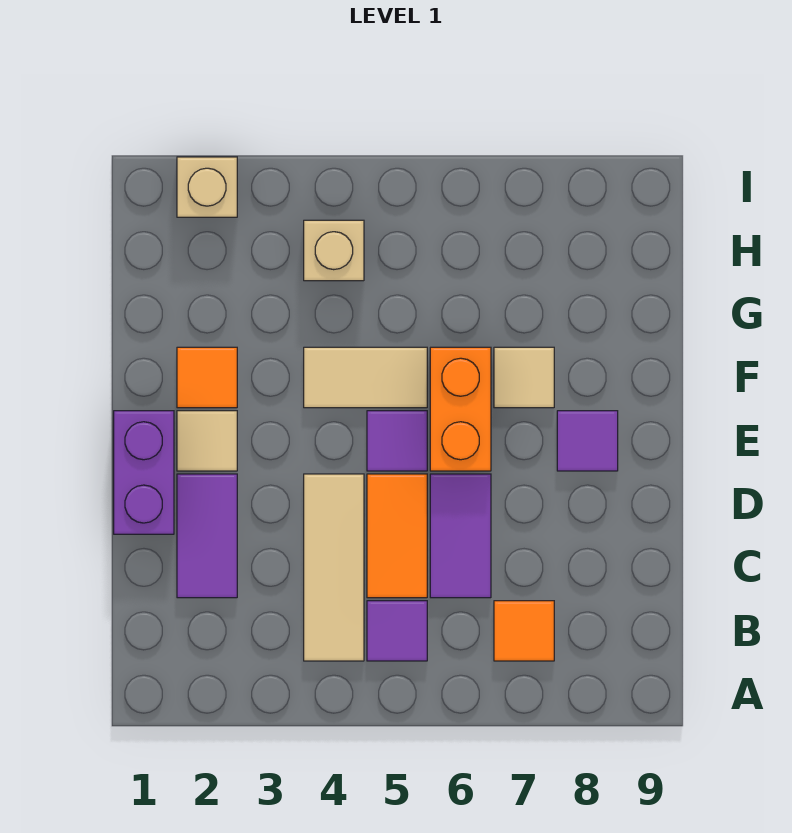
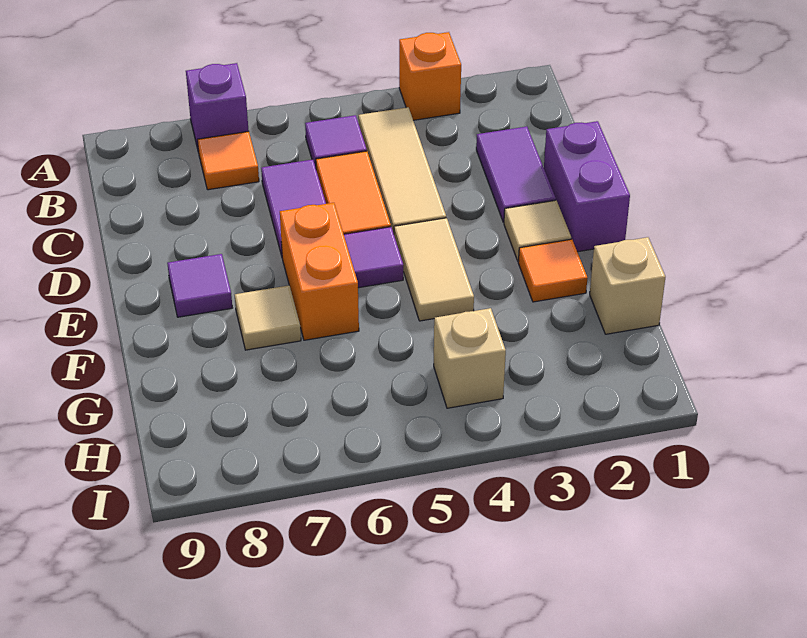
none -> orange 1x1 brick [399,32,461,120]
none -> purple 1x1 brick [186,63,249,153]
tan 1x2 tile [304,347,427,408] -> tan 1x2 tile turned to [394,218,474,321]
tan 1x1 brick [177,157,237,217] -> tan 1x1 brick moved to [590,237,665,334]

